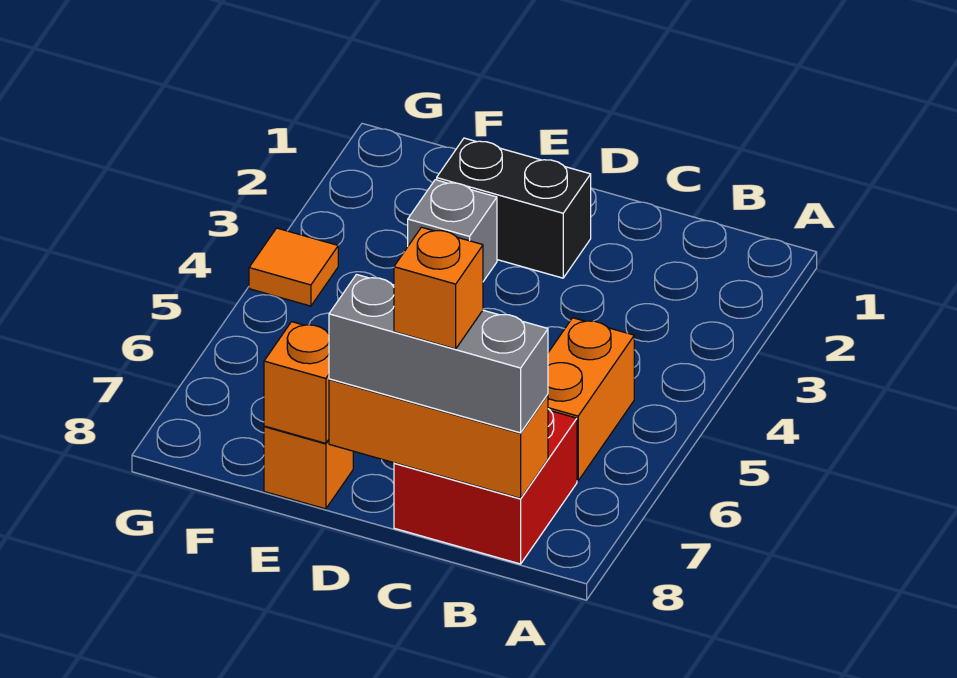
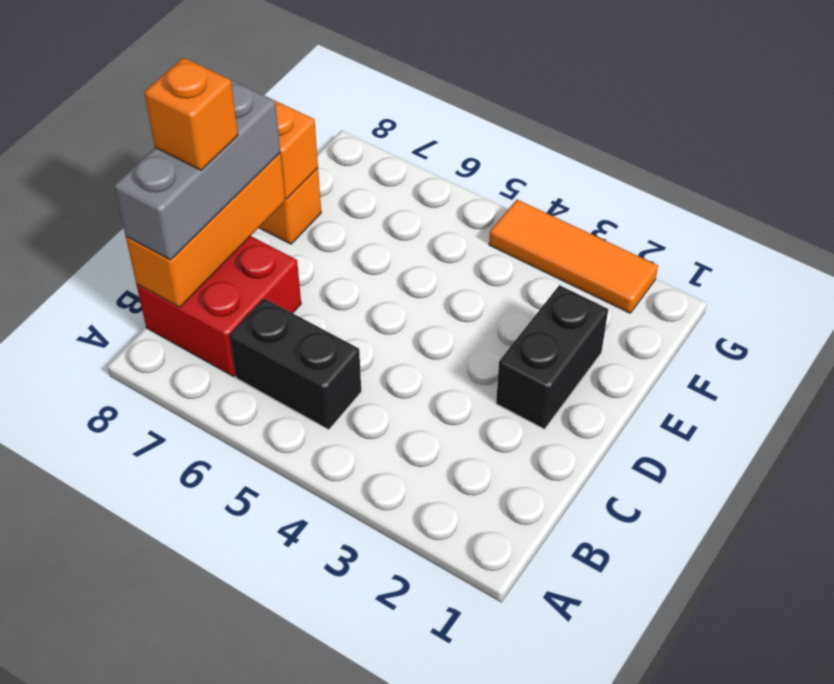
orange 1x2 brick [548,318,634,481] -> black 1x2 brick [230,298,361,430]
grey 1x1 brick [408,180,497,281] -> none
orange 1x1 tile [249,228,338,306] -> orange 1x3 tile [489,200,658,313]

